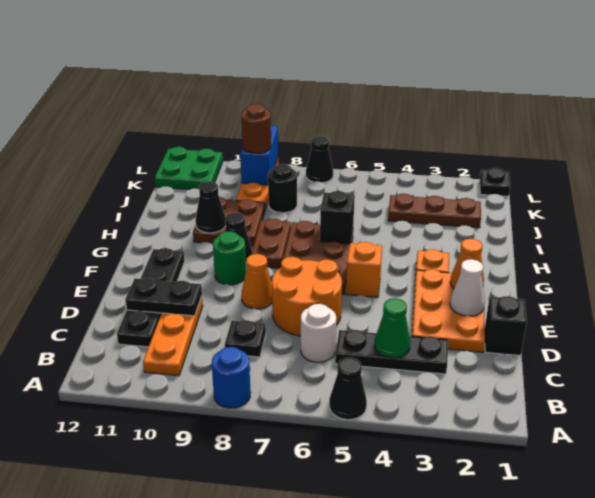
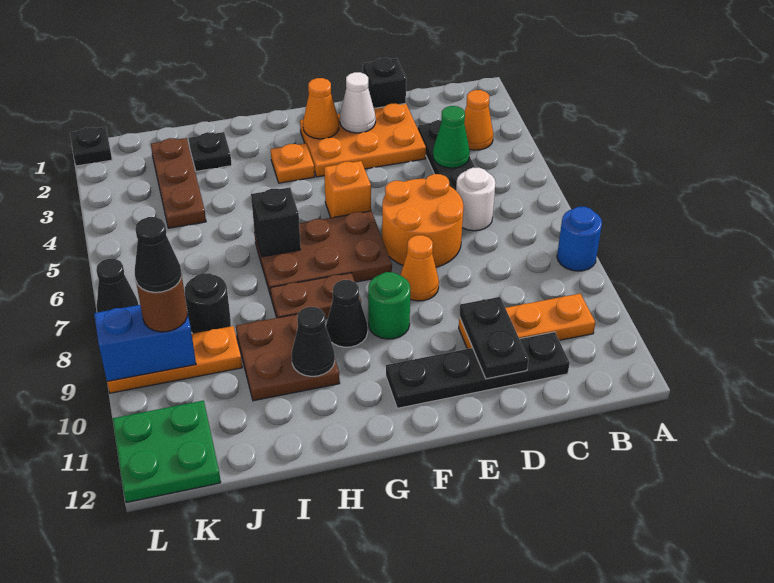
black 1x1 cone [329,358,367,420] -> black 1x1 cone moved to [135,217,181,292]
none -> orange 1x1 cone [464,90,493,150]
black 1x1 plate [225,320,266,357] -> black 1x1 plate moved to [189,132,232,171]

